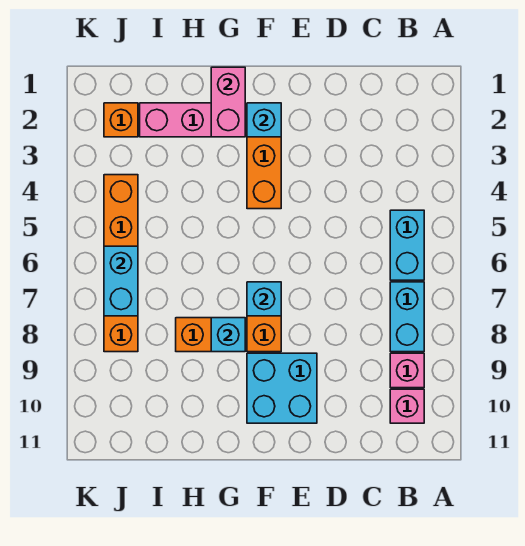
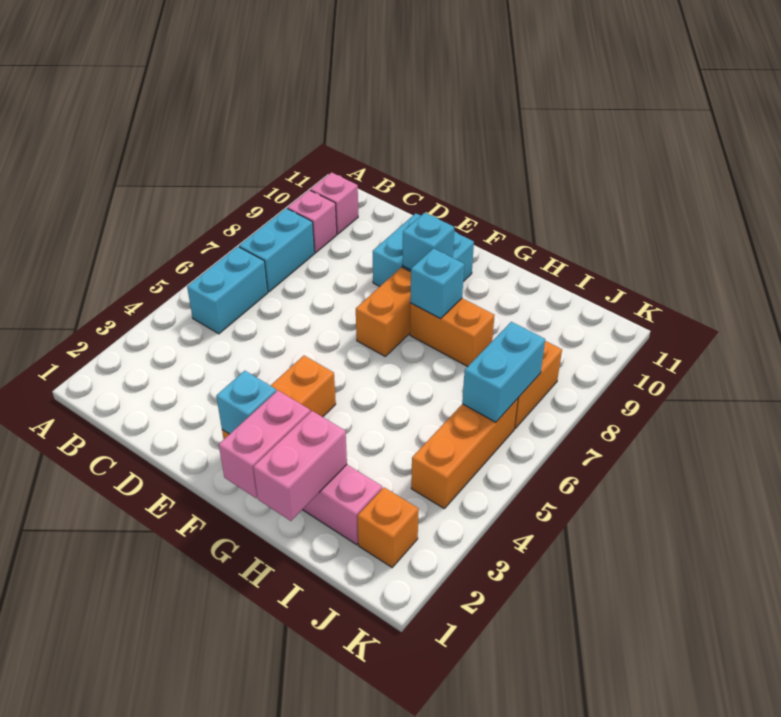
cyan 1x1 brick [247,282,281,316] -> cyan 1x1 brick moved to [403,213,454,270]
none -> pink 1x2 brick [253,411,347,521]

